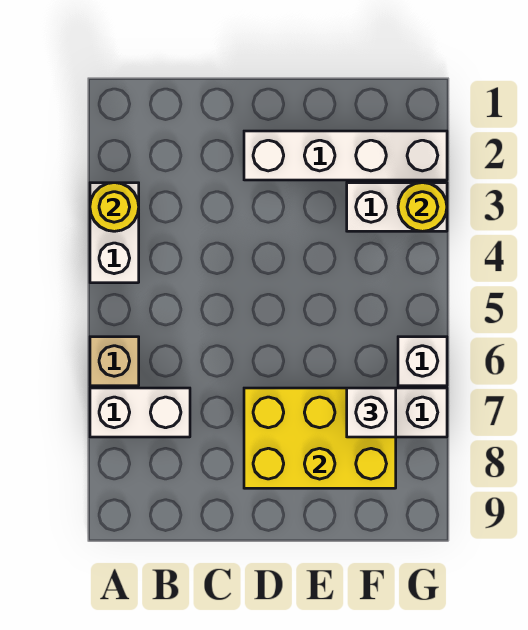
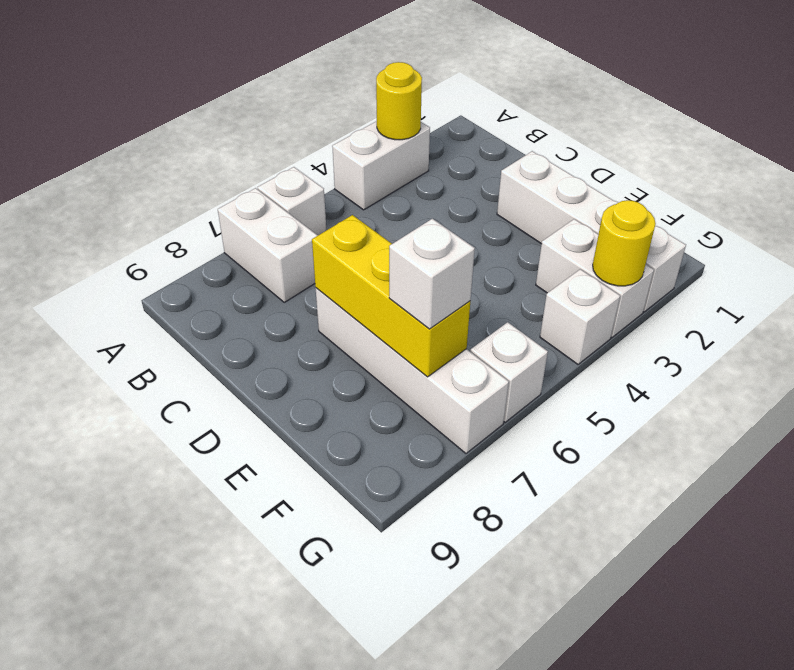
tan 1x1 brick [90,337,139,386] -> white 1x1 brick [258,167,326,235]
yellow 2x3 brick [244,388,396,488] -> yellow 1x3 brick [312,215,470,377]
none -> white 1x1 brick [540,269,620,364]

